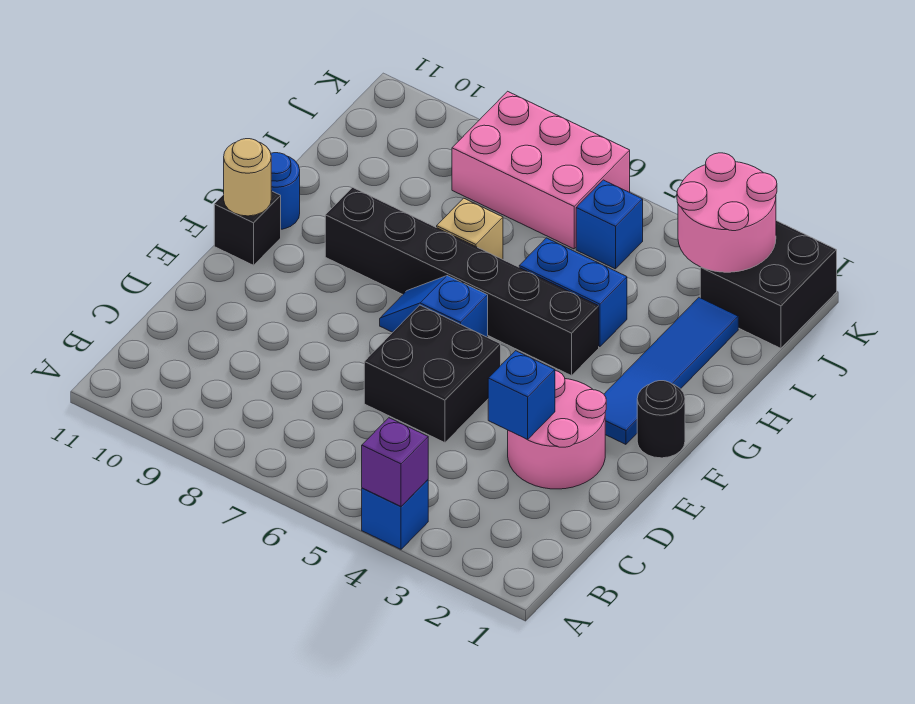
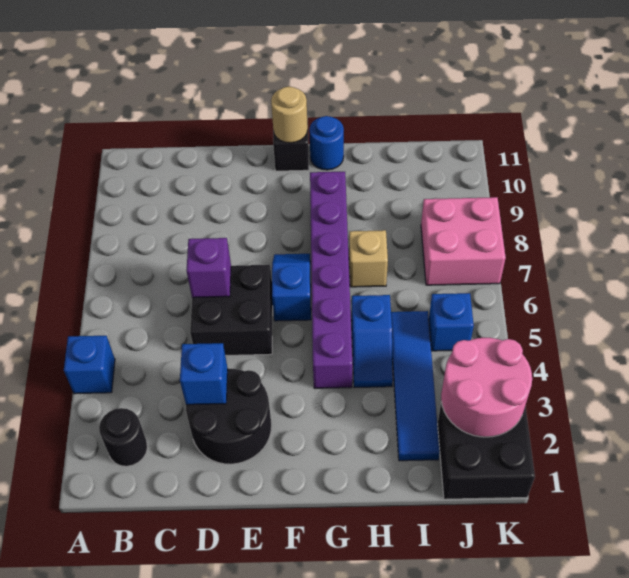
purple 1x1 brick [362,418,428,506] -> purple 1x1 brick moved to [186,238,231,298]
pink 2x2 round brick [508,371,606,489] -> black 2x2 round brick [186,369,272,464]
black 1x1 round brick [637,381,685,458] -> black 1x1 round brick moved to [99,408,147,466]
blue 1x4 tile [604,298,738,444] -> blue 1x4 tile turned to [391,311,440,461]
black 1x6 brick [325,187,599,376] -> purple 1x6 brick [310,172,353,388]
blue 1x2 brick [519,238,627,347] -> blue 1x2 slope [351,295,393,388]
pink 2x3 brick [452,91,630,249] -> pink 2x2 brick [421,197,506,285]

